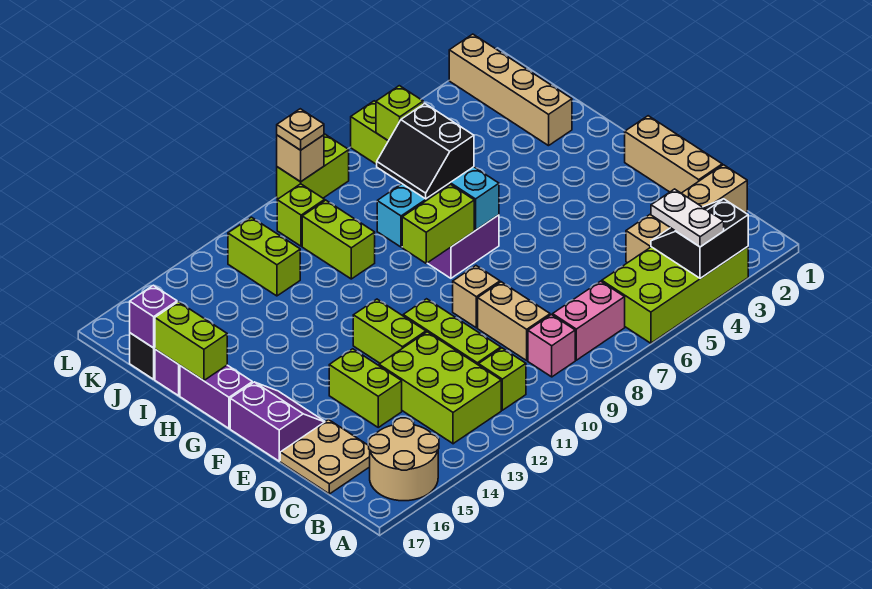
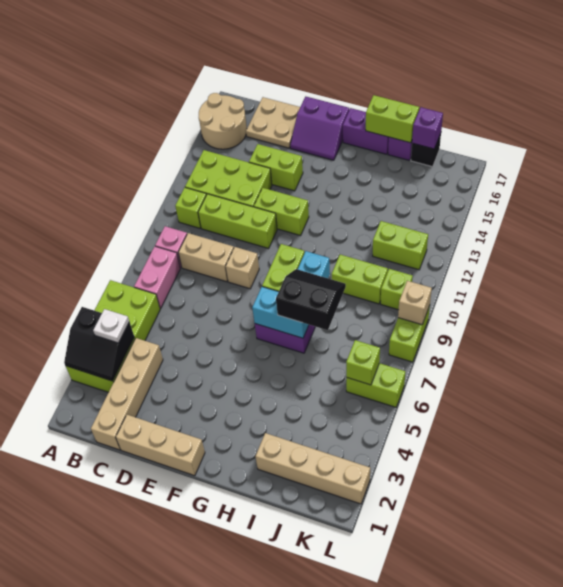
black 2x2 slope [651,199,748,278] -> black 2x2 slope turned to [64,307,134,381]
white 1x2 plate [651,189,724,247] -> white 1x1 plate [93,309,129,343]
tan 1x1 plate [277,109,324,150] -> none

